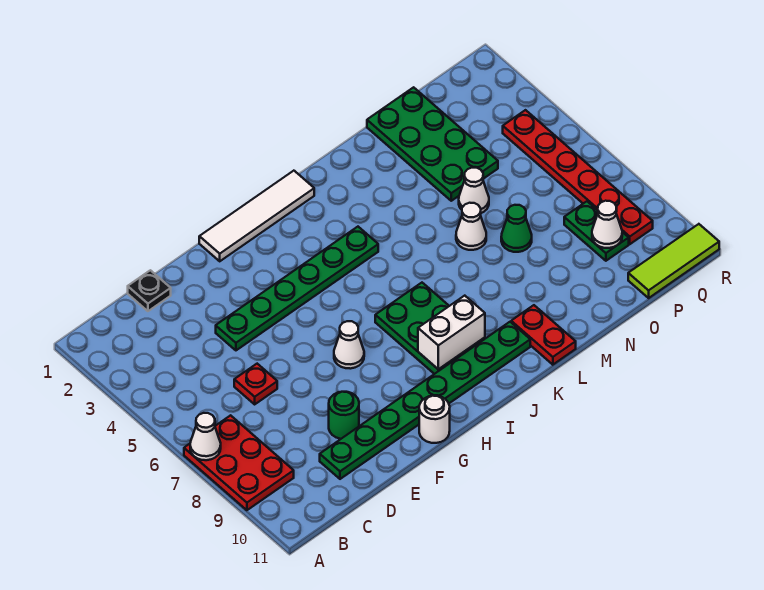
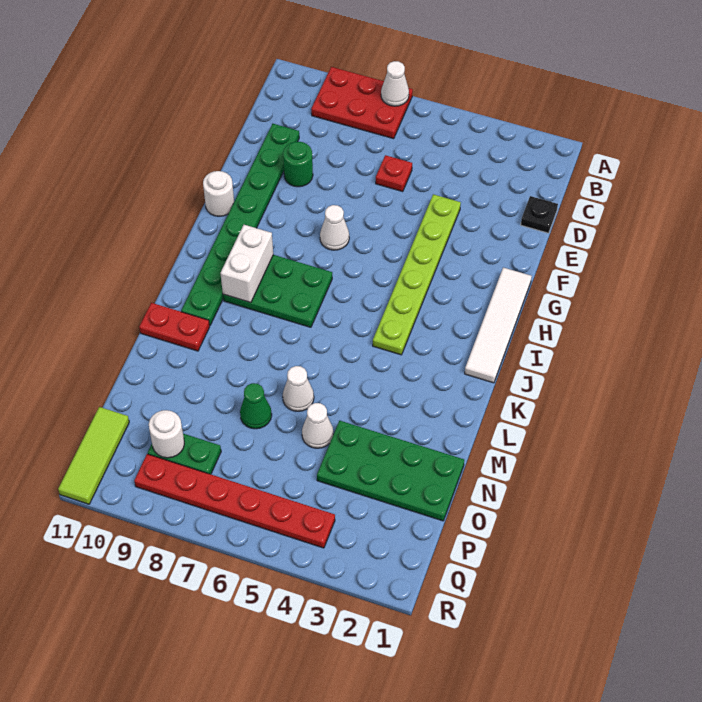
green 1x6 plate [216,227,378,350] -> lime 1x6 plate [373,194,461,355]
white 1x1 cone [592,201,622,248] -> white 1x1 round brick [149,410,184,458]

